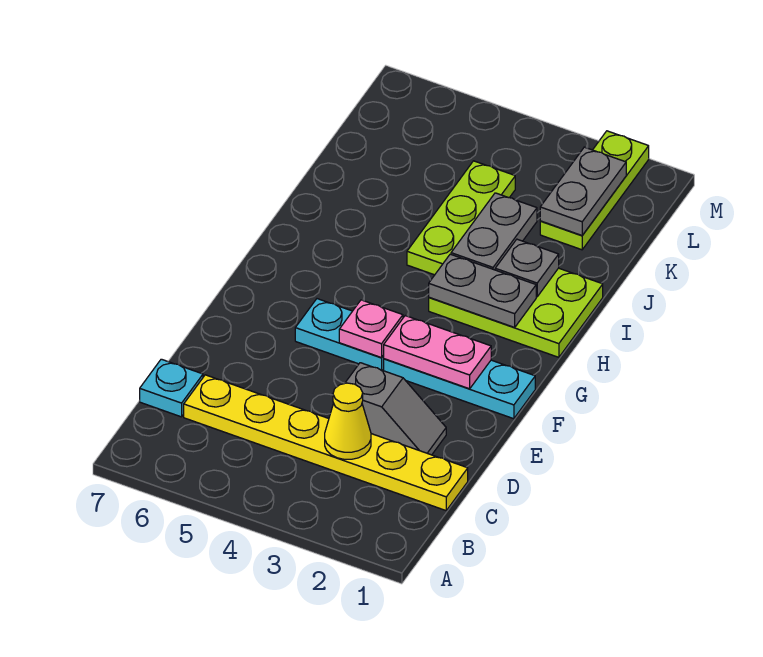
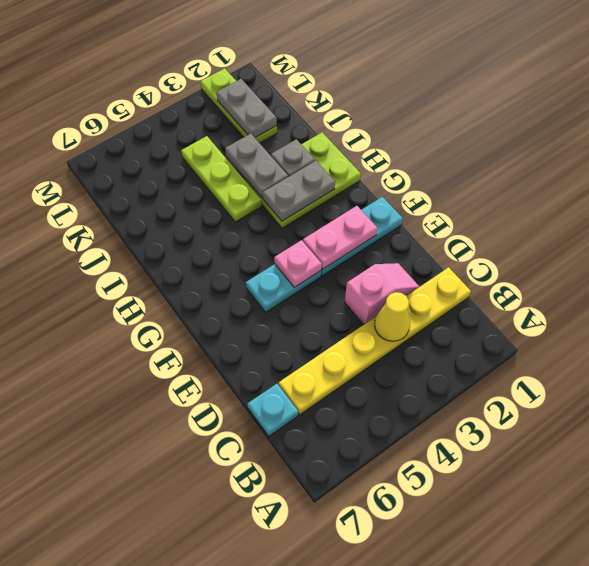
grey 1x2 slope [345,363,446,455] -> pink 1x2 slope [345,263,419,325]

